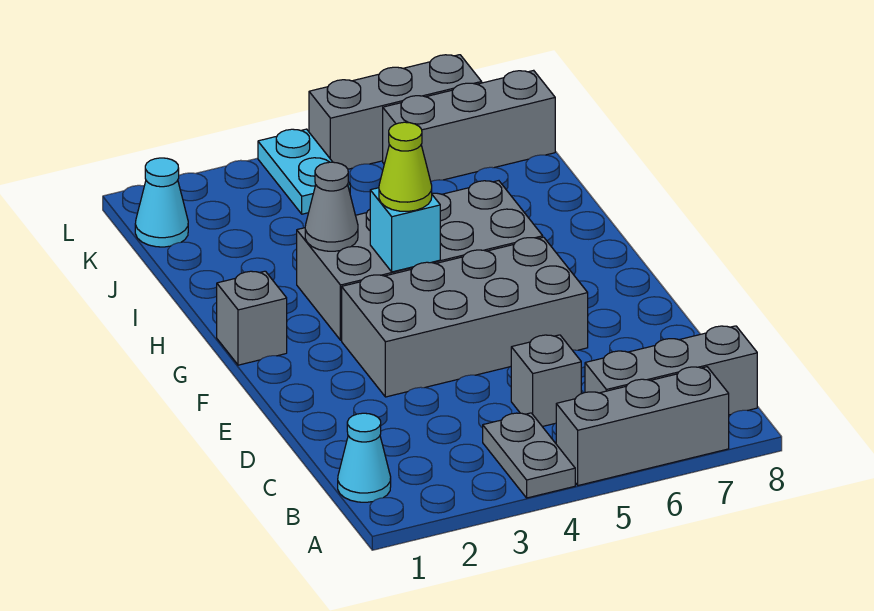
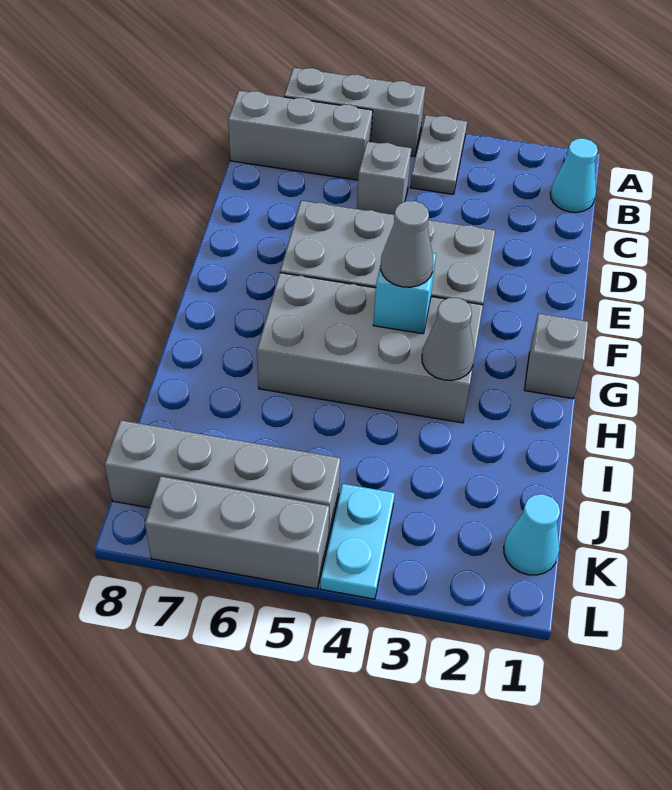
lime 1x1 cone [379,122,432,211] -> grey 1x1 cone [381,201,433,287]
grey 1x3 brick [383,70,555,181] -> grey 1x4 brick [105,420,340,539]

